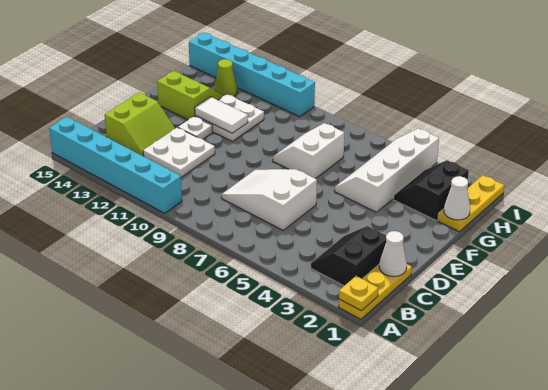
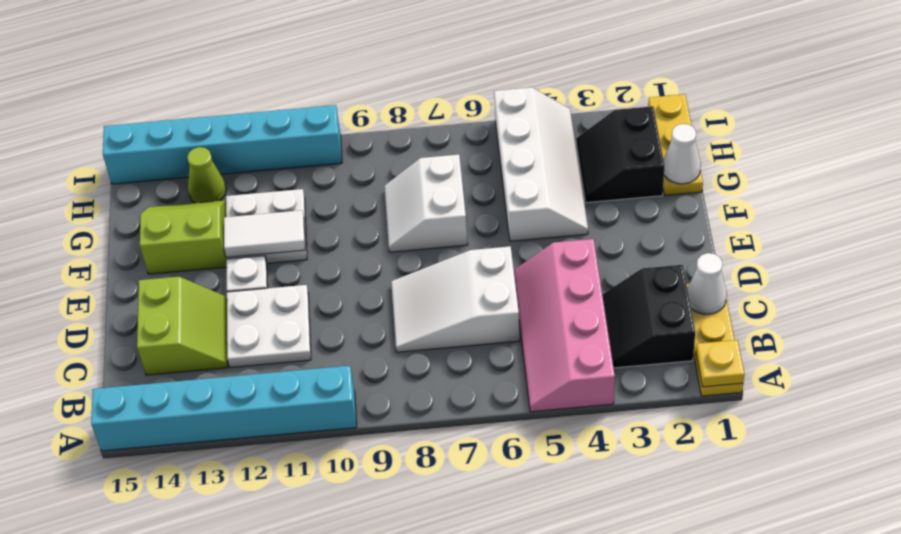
none -> pink 2x4 slope [514,239,615,412]
white 2x4 slope [334,128,439,212] -> white 2x4 slope turned to [494,87,588,241]

